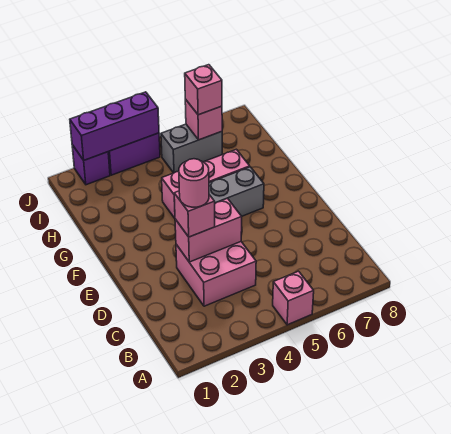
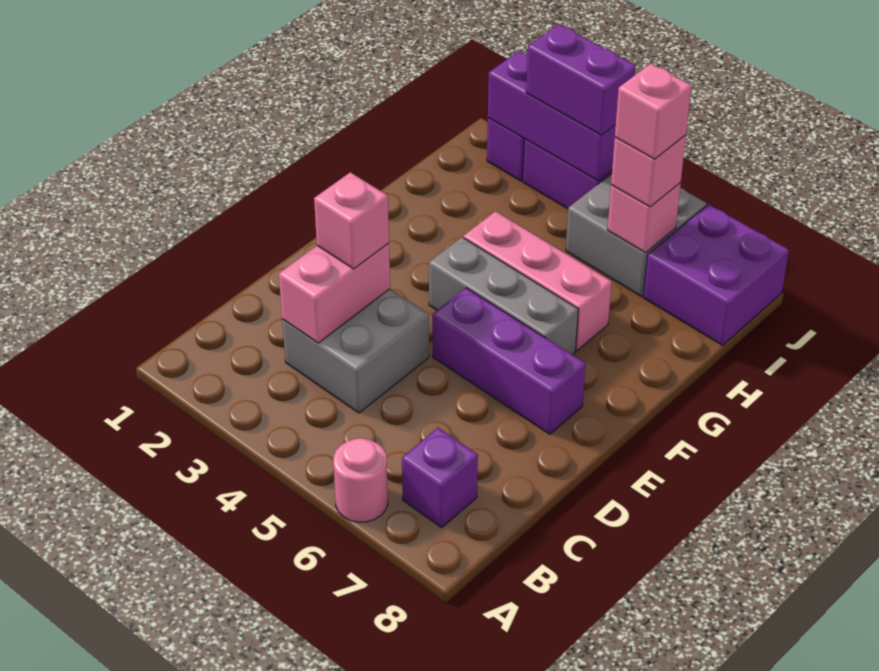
pink 1x1 brick [273,271,314,325] -> pink 1x1 brick moved to [615,64,691,159]
none -> purple 1x1 brick [402,428,478,528]
pink 2x2 brick [176,242,256,306] -> grey 2x2 brick [282,289,429,413]
pink 1x2 brick [175,198,242,262] -> pink 1x2 brick turned to [279,243,390,343]
pink 1x1 round brick [179,159,209,207] -> pink 1x1 round brick moved to [333,438,388,522]
none -> purple 1x3 brick [432,288,586,434]
grey 1x2 brick [161,124,222,173] -> grey 2x2 brick [566,174,707,296]
none -> purple 2x2 brick [643,204,789,345]
none -> purple 1x2 brick [526,24,636,135]

